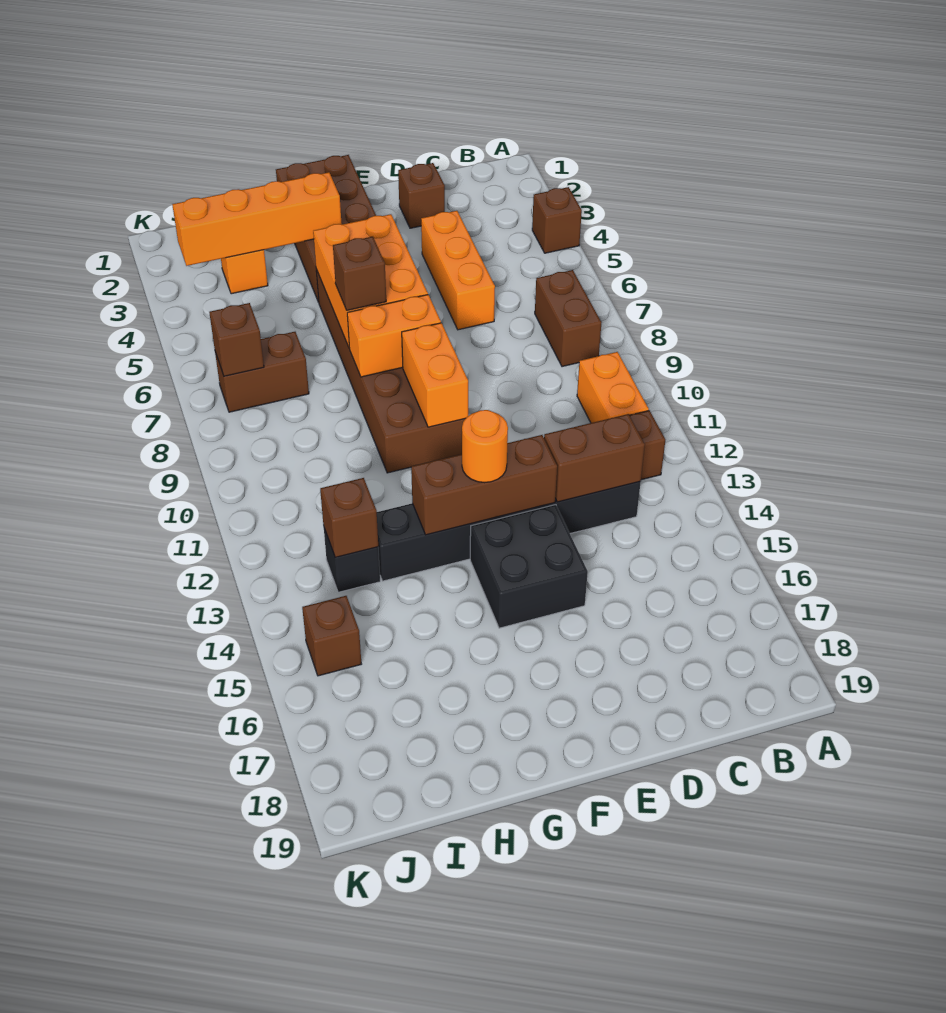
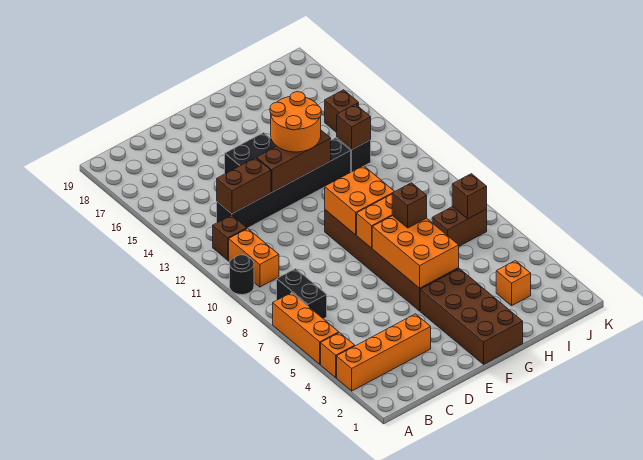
brown 1x1 brick [532,187,582,253] -> orange 1x1 brick [321,333,355,378]
none -> black 1x1 round brick [230,255,254,295]
brown 1x2 brick [535,270,602,367] -> black 1x2 brick [277,269,327,319]
brown 1x1 brick [398,163,445,228] -> none
orange 1x3 brick [421,211,495,330] -> orange 1x3 brick moved to [273,293,339,364]
orange 1x2 brick [402,323,468,427] -> orange 2x2 brick [325,166,395,235]
orange 1x1 round brick [462,410,508,483] -> orange 2x2 round brick [270,92,321,152]
orange 1x4 brick [172,172,342,266] -> orange 1x4 brick moved to [337,314,431,391]

